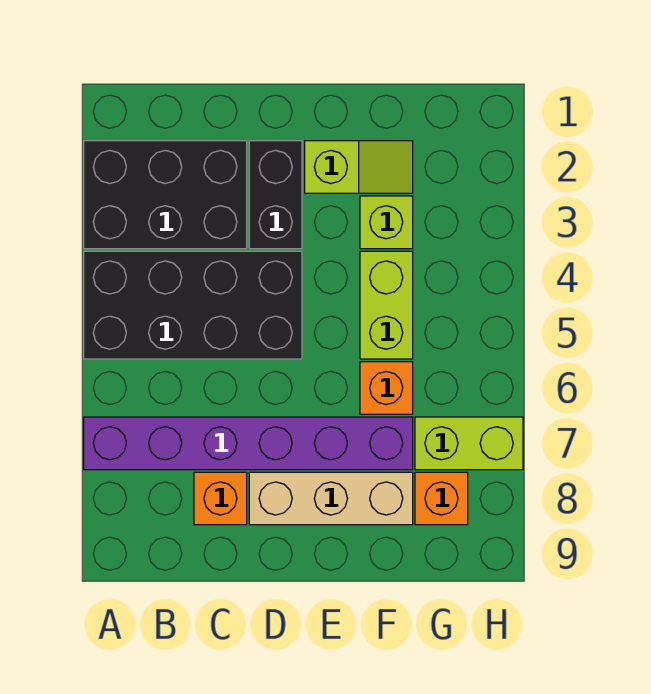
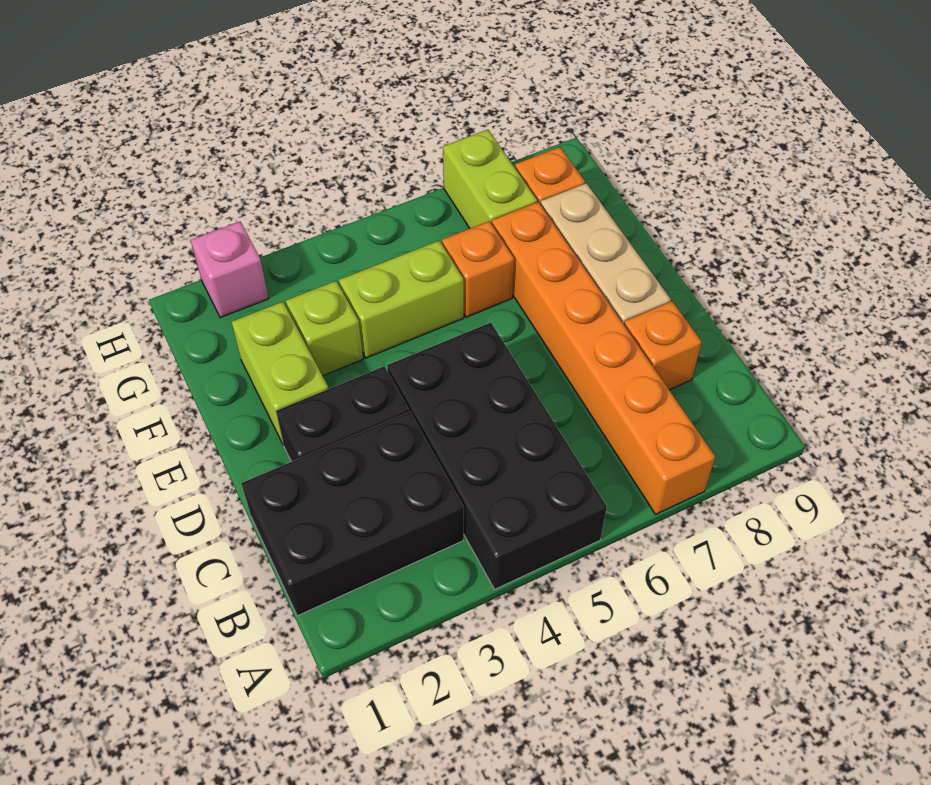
black 2x3 brick [84,141,247,249] -> black 2x3 brick turned to [241,412,464,616]
purple 1x6 brick [84,417,413,470] -> orange 1x6 brick [492,202,715,514]
lime 1x2 slope [305,141,413,193] -> lime 1x2 brick [232,302,329,445]
none -> pink 1x1 brick [191,222,269,318]

